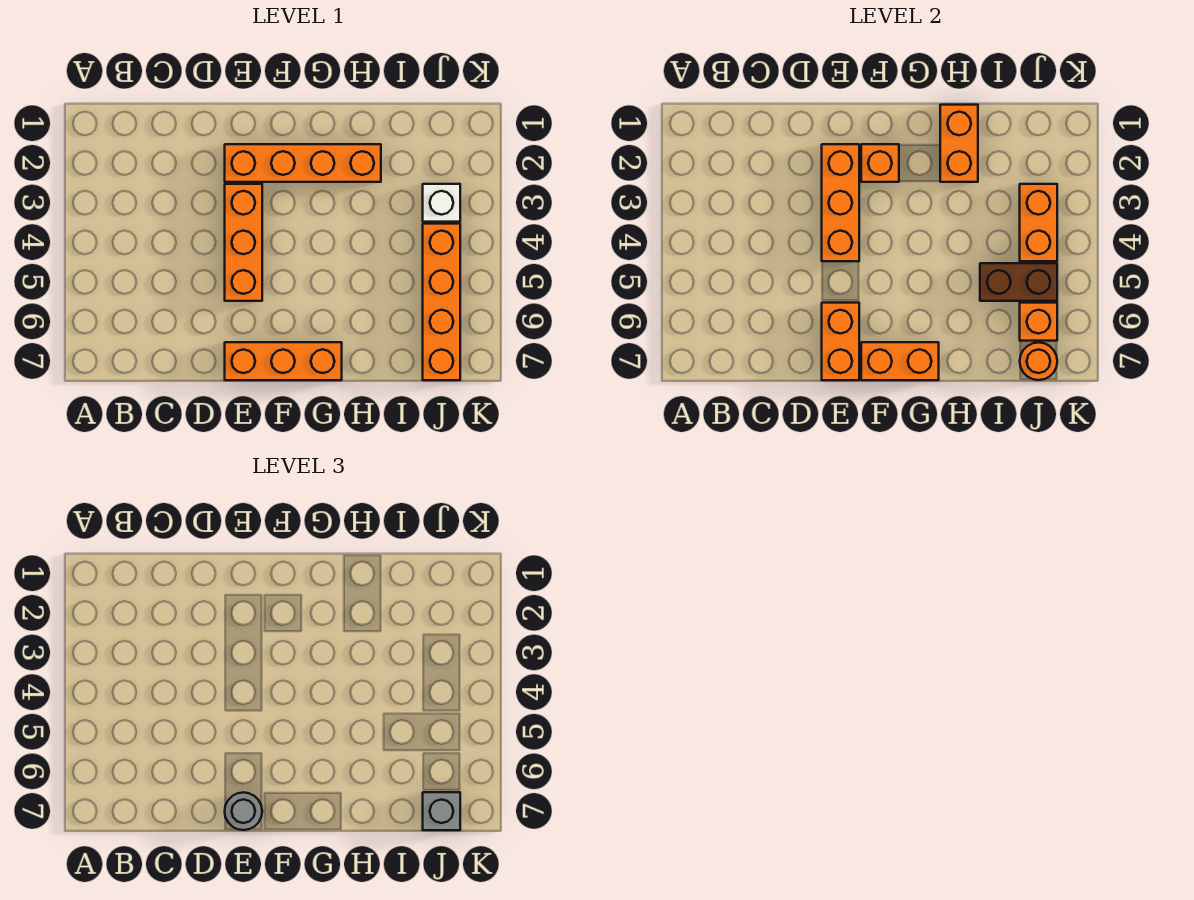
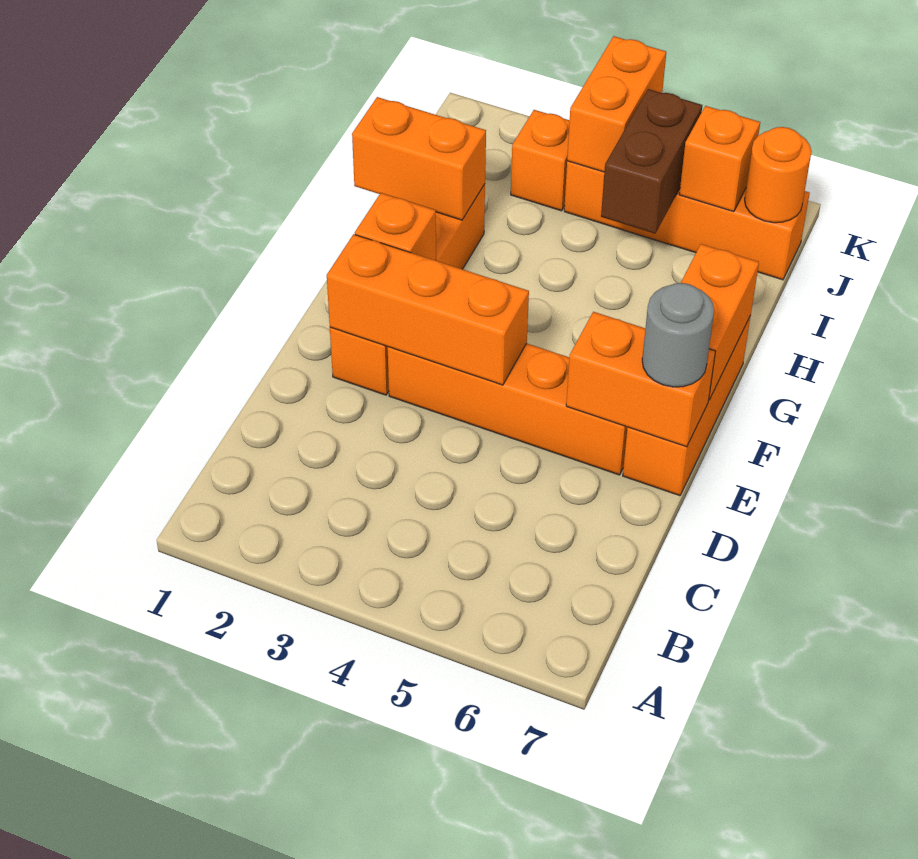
orange 1x3 brick [225,184,262,301] -> orange 1x4 brick [388,343,628,475]
white 1x1 brick [423,184,460,222] -> orange 1x1 brick [511,110,570,211]
orange 1x2 brick [1020,184,1057,261] -> orange 1x2 brick turned to [567,36,666,172]
grey 1x1 brick [423,792,460,830] -> none

